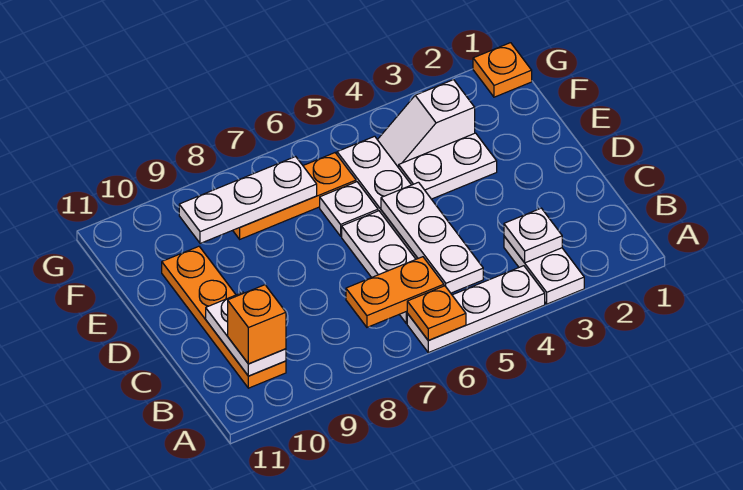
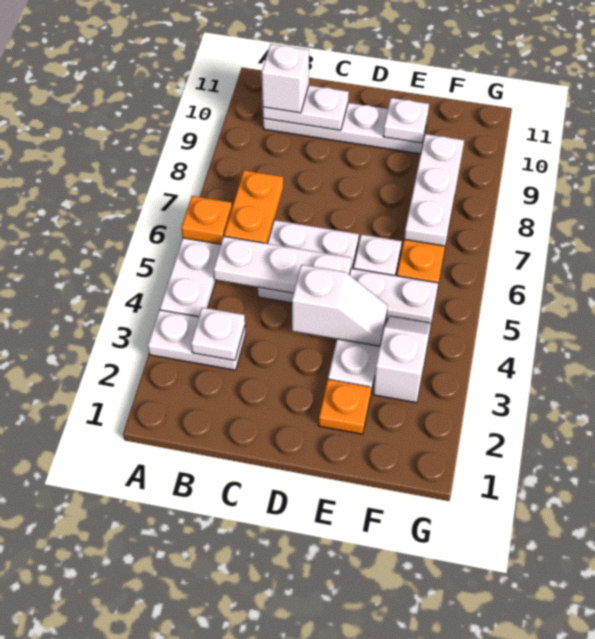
orange 1x4 plate [162,246,286,388] -> white 1x4 plate [263,103,427,154]
orange 1x1 brick [228,285,286,364] -> white 1x1 brick [262,44,309,113]
none -> white 1x2 slope [292,265,388,346]
none -> white 1x1 plate [383,98,429,143]
orange 1x1 plate [473,43,532,97] -> orange 1x1 plate moved to [319,379,372,434]

